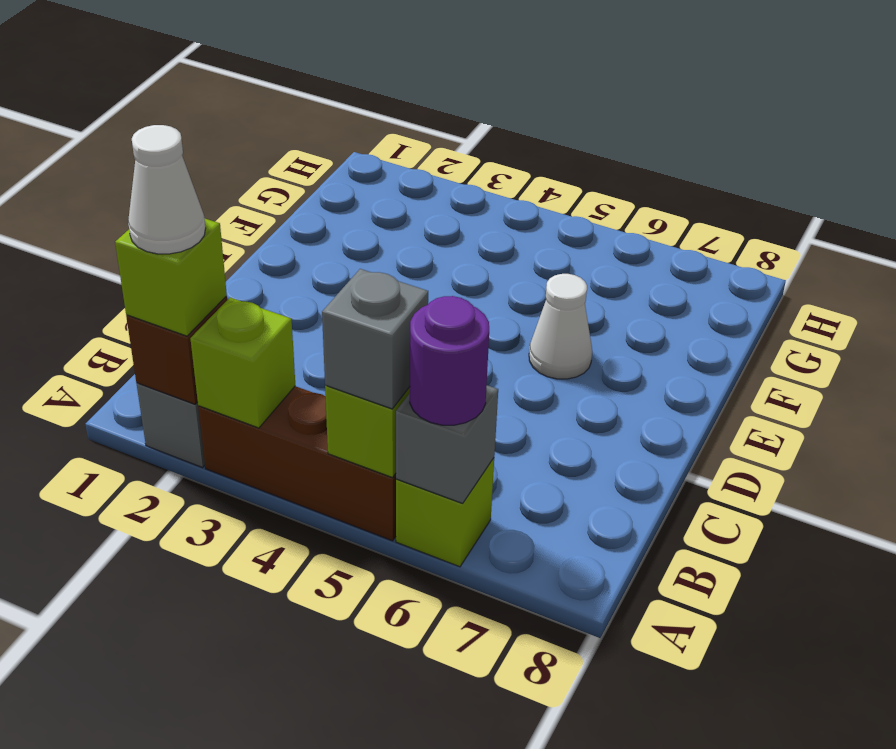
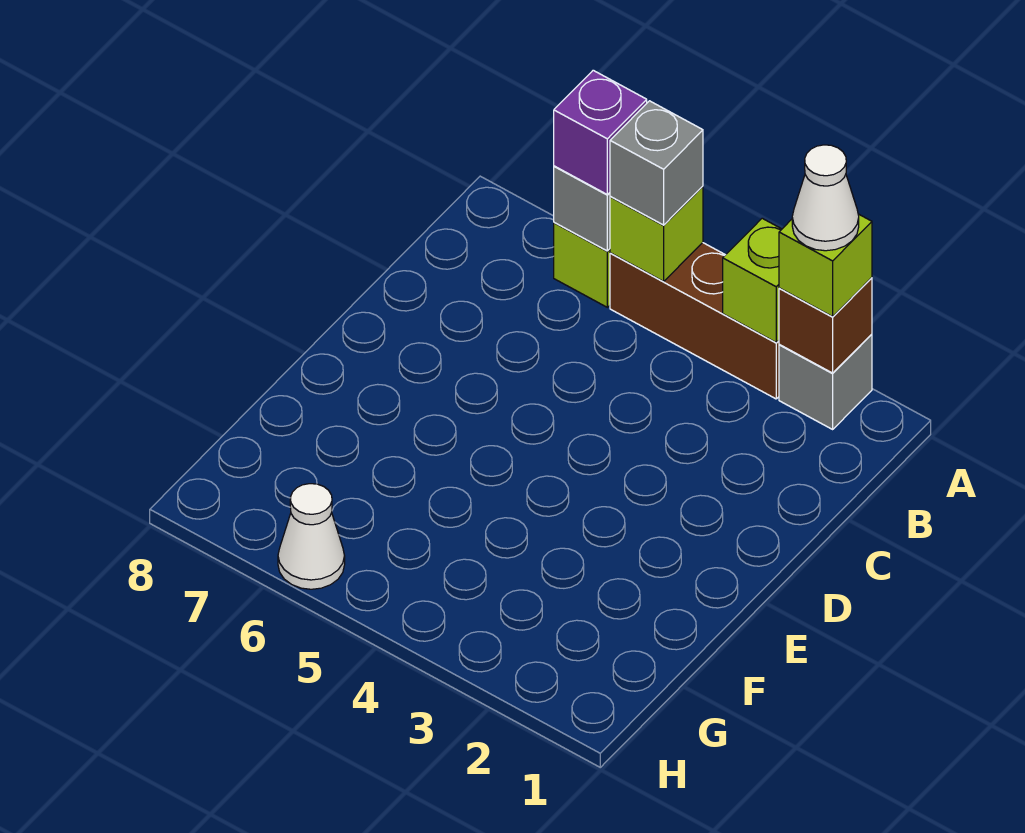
purple 1x1 round brick [410,296,489,425] -> purple 1x1 brick [554,70,647,194]
white 1x1 cone [529,274,592,379] -> white 1x1 cone moved to [278,484,345,589]

